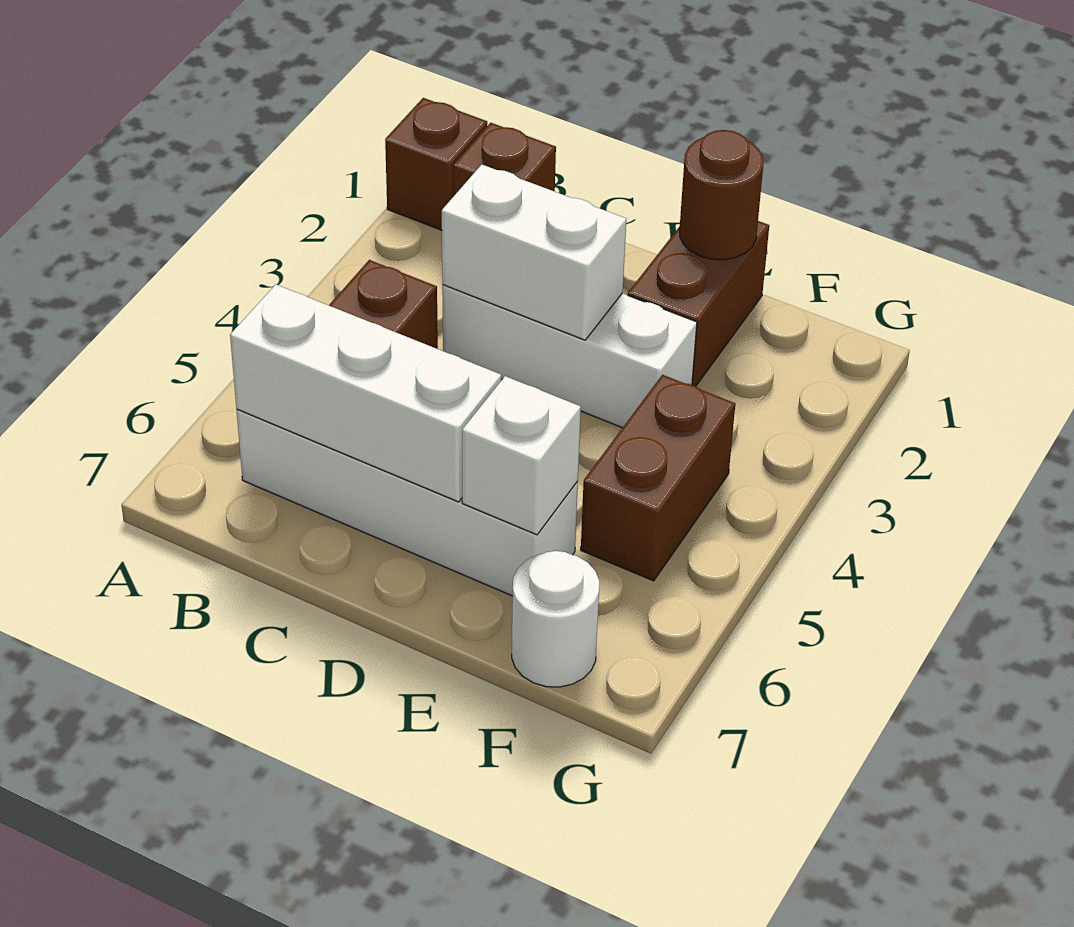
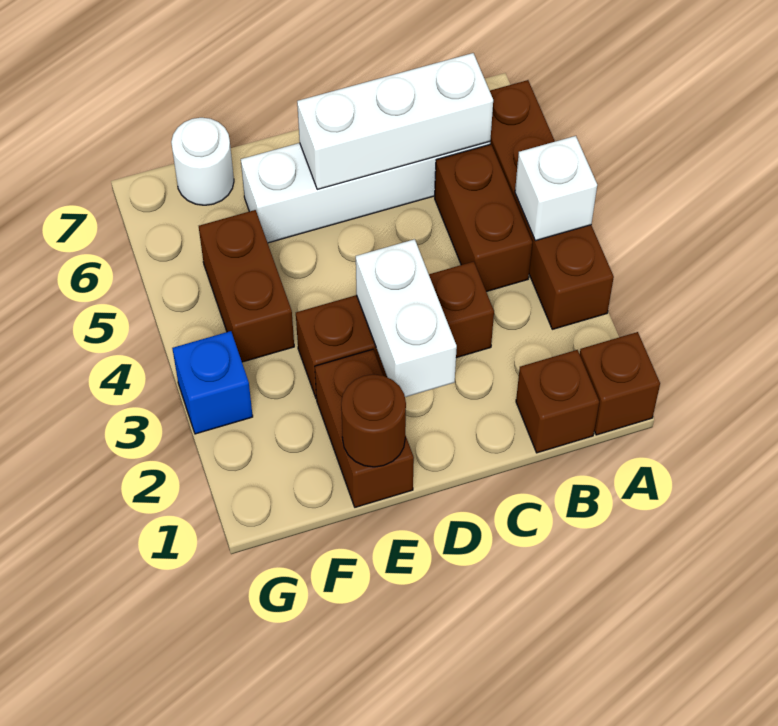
none -> brown 1x4 brick [490,80,614,329]
white 1x3 brick [442,285,697,428] -> brown 1x3 brick [296,262,494,399]
white 1x2 brick [442,165,626,340] -> white 1x2 brick turned to [356,239,457,397]
white 1x1 brick [462,376,581,535] -> white 1x1 brick moved to [515,136,597,241]
none -> blue 1x1 brick [172,331,253,434]

